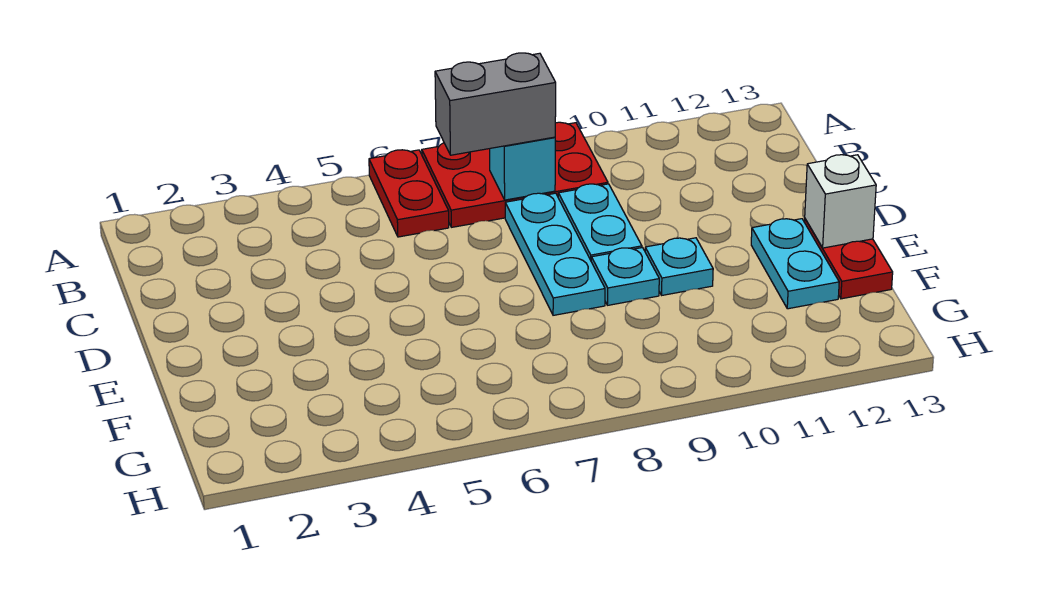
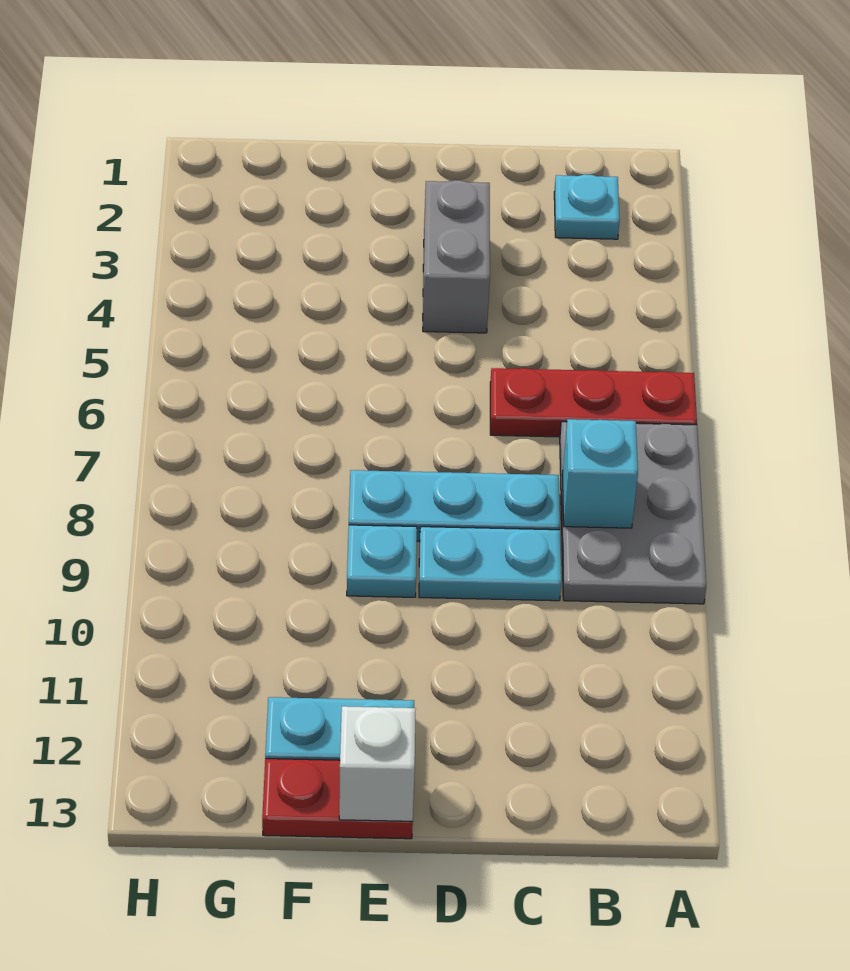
red 1x2 plate [369,150,449,237] -> red 1x3 plate [490,368,697,437]
red 2x3 plate [422,122,608,227] -> grey 2x3 plate [560,422,706,604]
grey 1x2 brick [435,53,556,155] -> grey 1x2 brick moved to [423,180,490,333]
cyan 1x1 plate [645,238,713,295] -> cyan 1x1 plate moved to [554,174,620,239]

